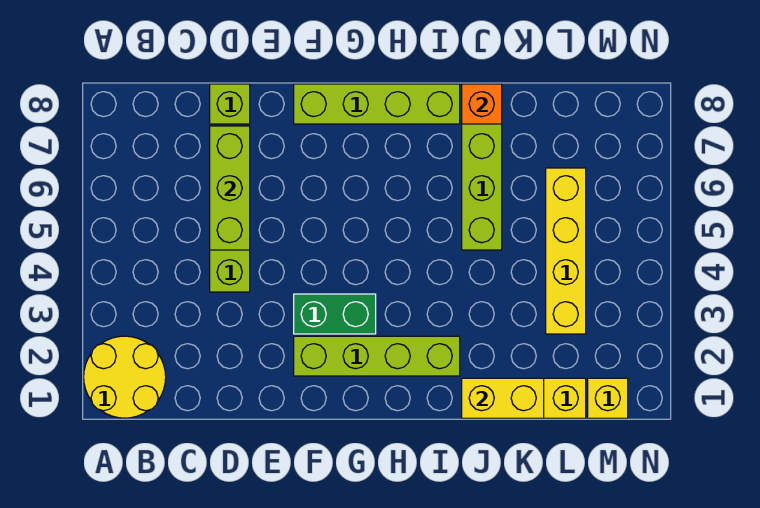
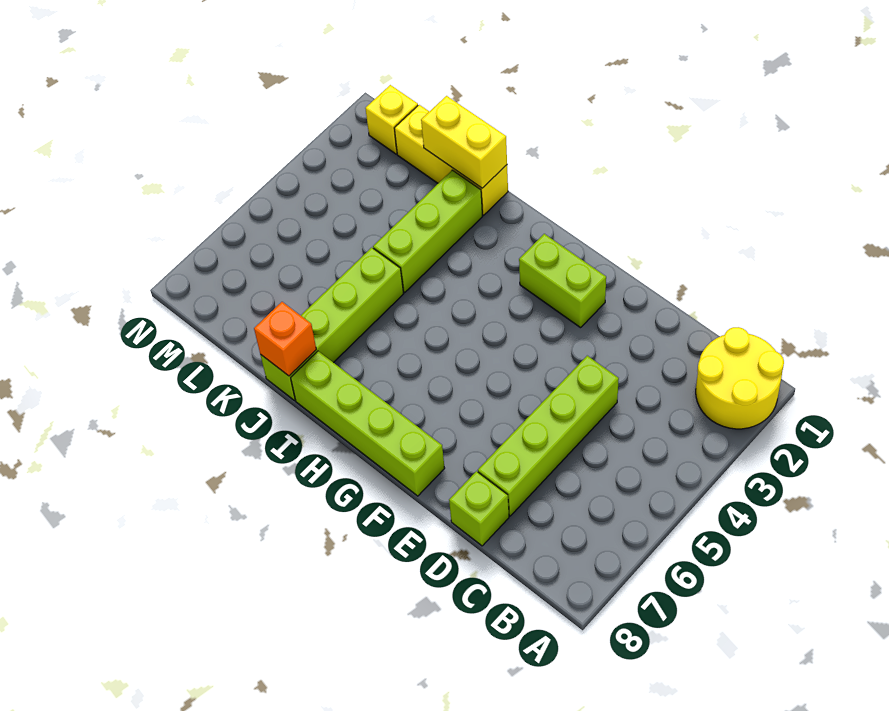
lime 1x3 brick [210,126,250,250] -> lime 1x3 brick moved to [373,170,483,292]
lime 1x4 brick [294,336,460,376] -> lime 1x2 brick [519,234,606,328]
green 1x2 brick [294,294,376,334] -> none
yellow 1x4 brick [546,168,586,334] -> none

